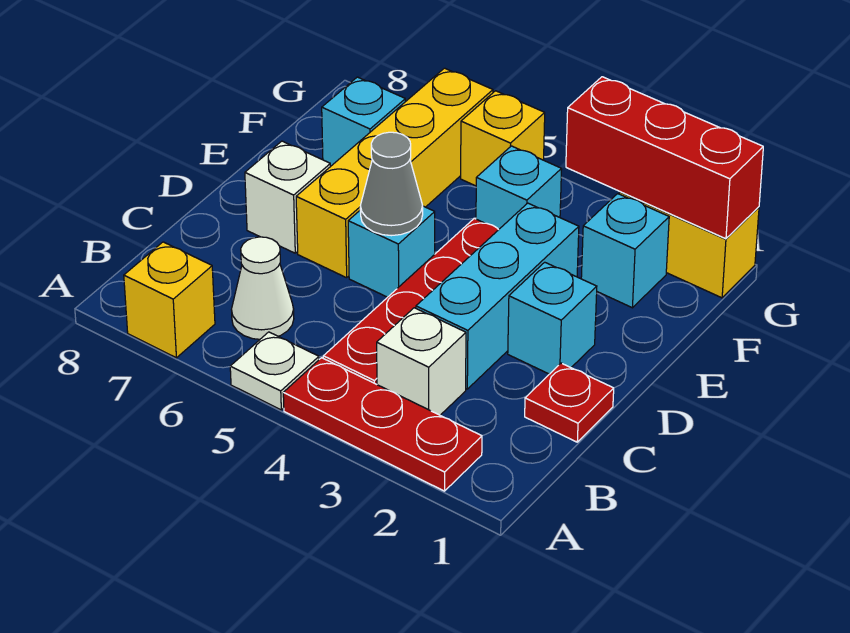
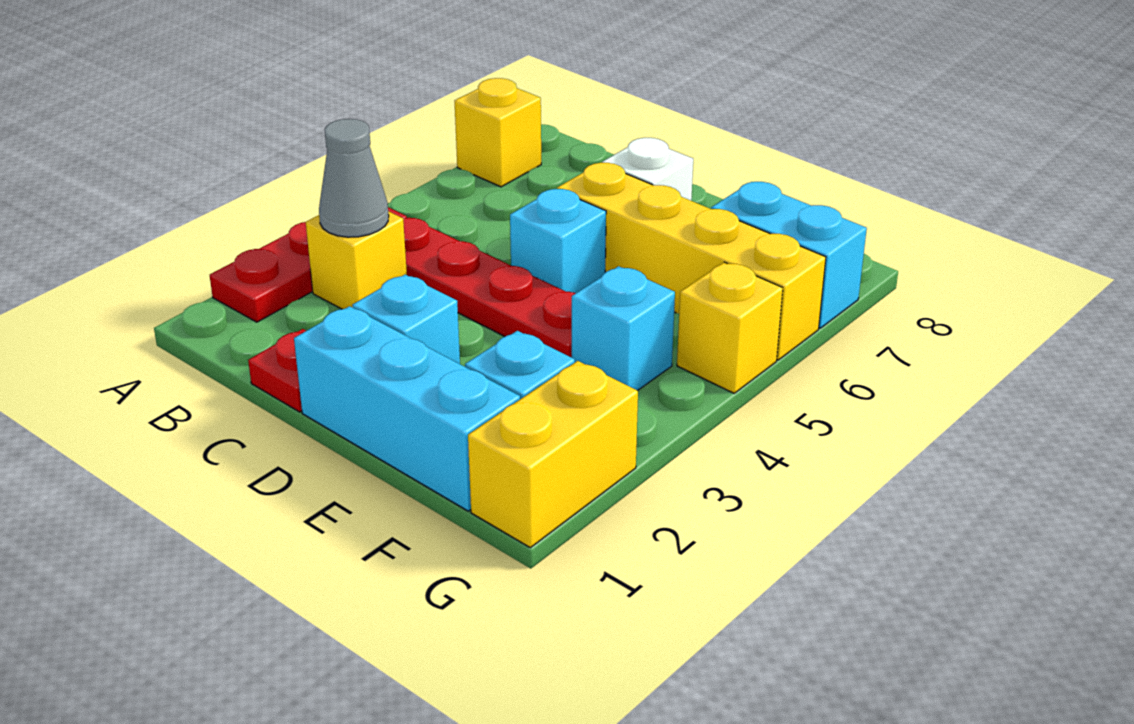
white 1x1 plate [230,332,319,410] -> none
white 1x1 brick [377,308,466,415] -> yellow 1x1 brick [306,211,407,309]
white 1x1 cone [232,237,294,339] -> none
cyan 1x3 brick [416,203,579,389] -> cyan 1x3 brick moved to [294,306,520,511]
grey 1x1 cone [360,132,423,236] -> grey 1x1 cone moved to [319,119,389,237]
cyan 1x1 brick [322,77,405,166] -> cyan 1x2 brick [711,182,867,328]
red 1x3 brick [566,77,763,239] -> none

